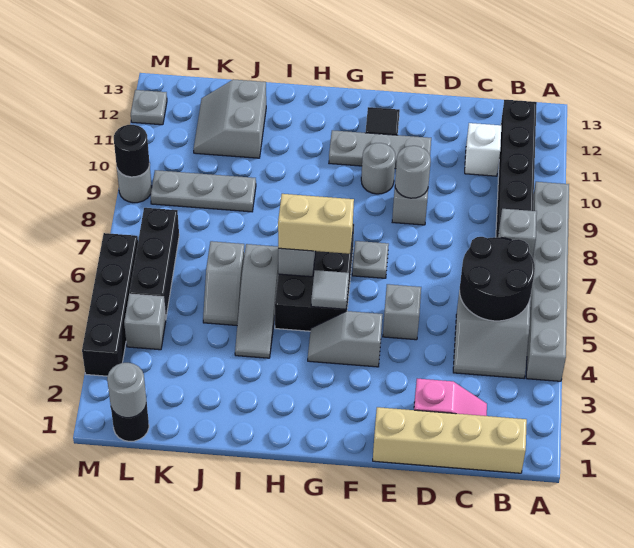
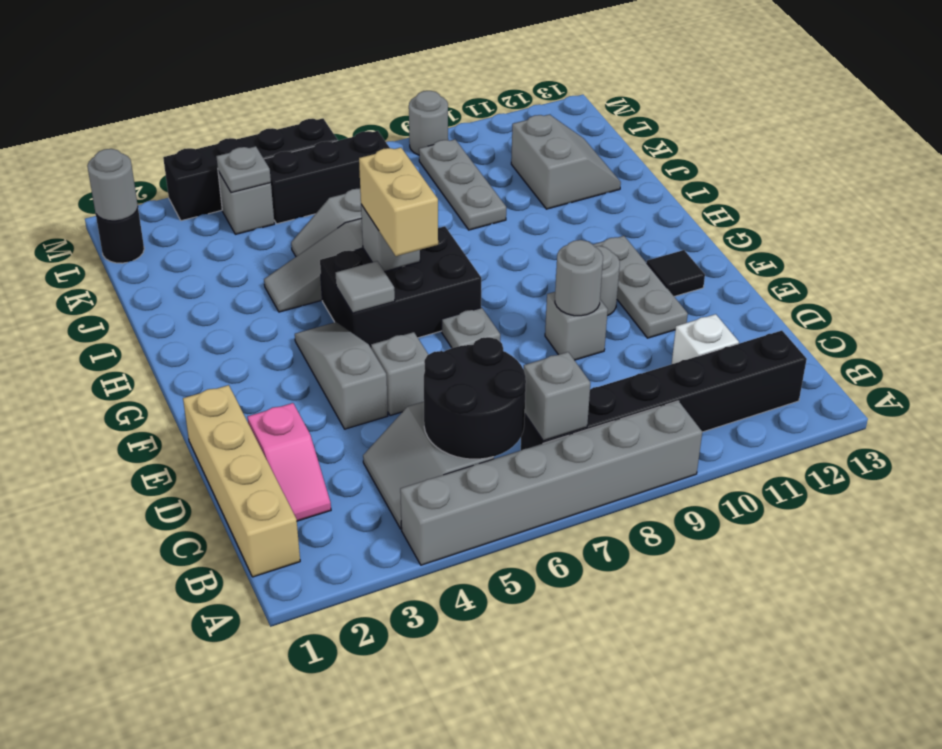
grey 1x2 slope [308,311,383,367] -> grey 1x3 slope [295,322,388,429]
grey 2x2 slope [194,79,266,158] -> grey 2x2 slope turned to [511,114,621,209]
black 1x1 round brick [114,125,150,177] -> none
grey 1x1 plate [131,90,167,125] -> grey 1x1 plate moved to [216,146,271,193]

